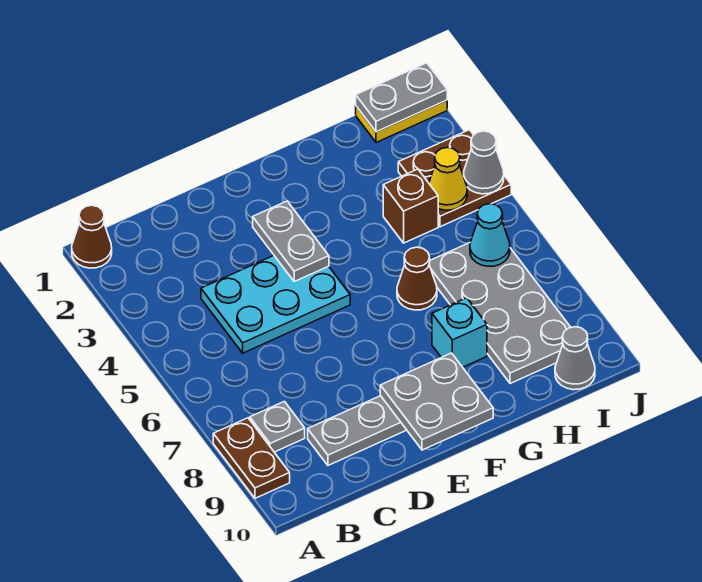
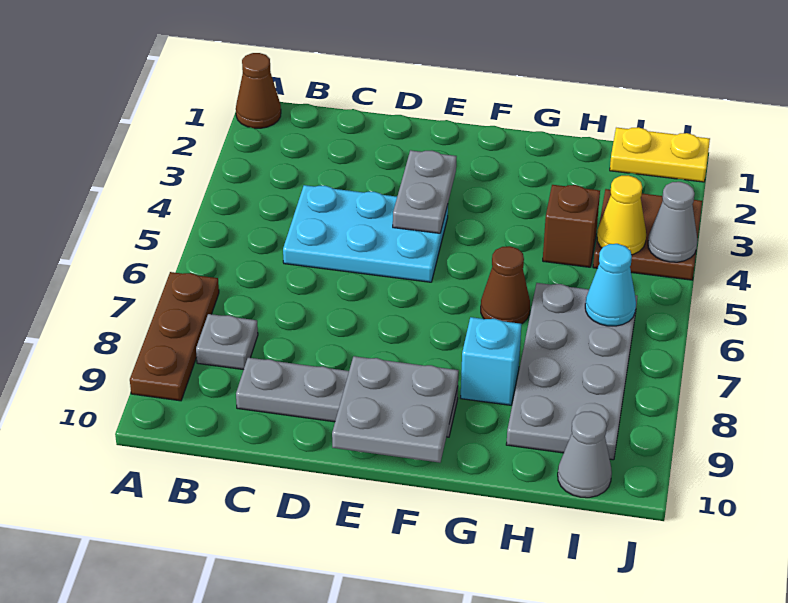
brown 1x2 plate [213,418,290,498] -> brown 1x3 plate [130,272,219,401]
grey 1x2 plate [356,63,447,132] -> none

